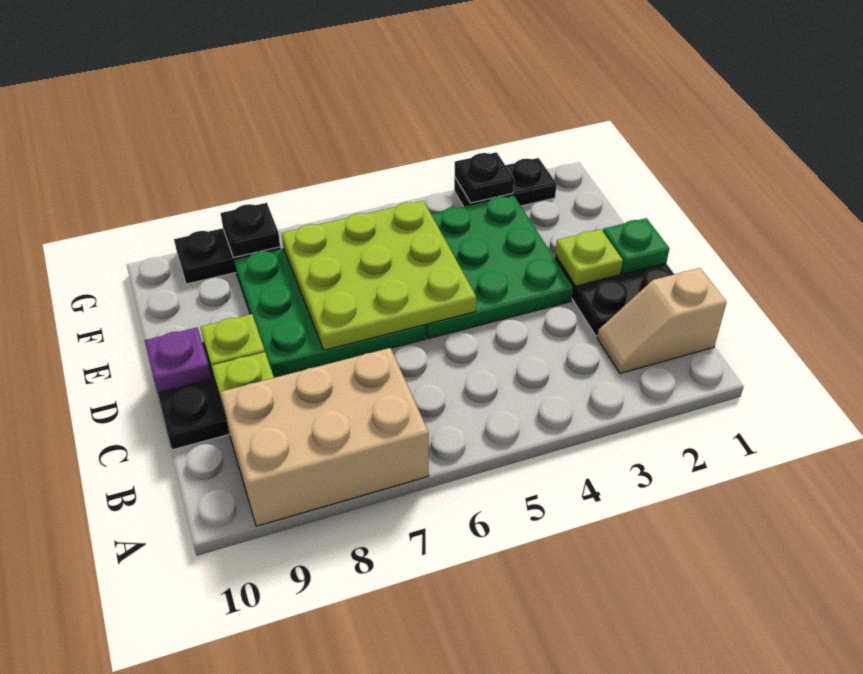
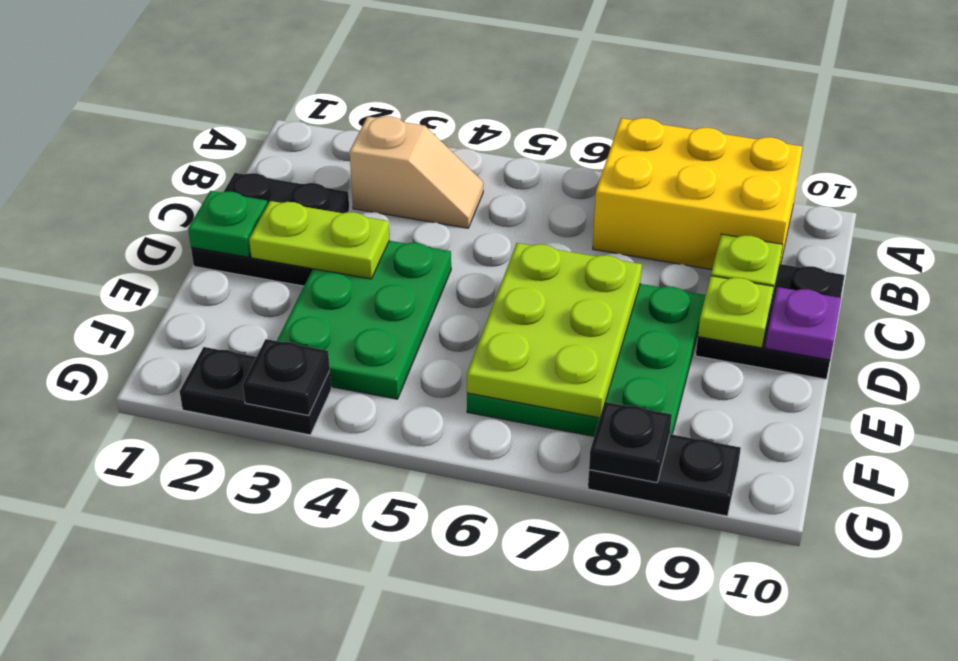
tan 2x3 brick [221,348,429,526] -> yellow 2x3 brick [593,118,802,270]
tan 1x2 slope [597,268,727,373] -> tan 1x2 slope moved to [350,116,483,228]
lime 1x1 plate [555,229,623,286] -> lime 1x2 plate [249,201,390,279]
green 3x3 plate [425,195,573,339] -> green 2x3 plate [277,241,451,399]
lime 3x3 plate [281,201,476,350] -> lime 2x3 plate [467,243,642,418]

